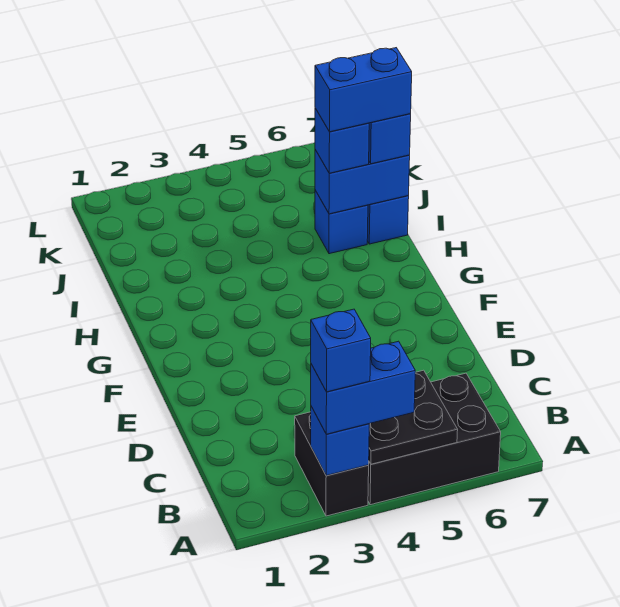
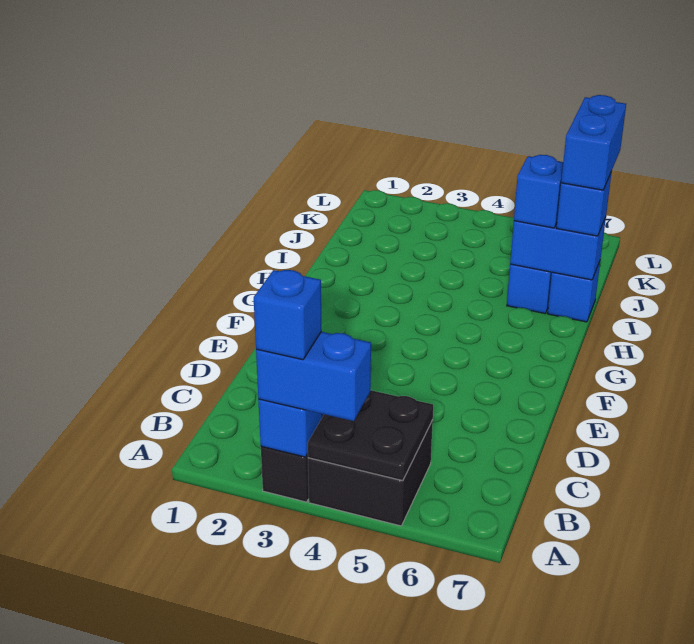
black 2x3 brick [368,373,501,505] -> black 2x2 brick [308,421,433,526]
blue 1x2 brick [315,48,412,132] -> blue 1x2 brick turned to [561,95,626,190]

